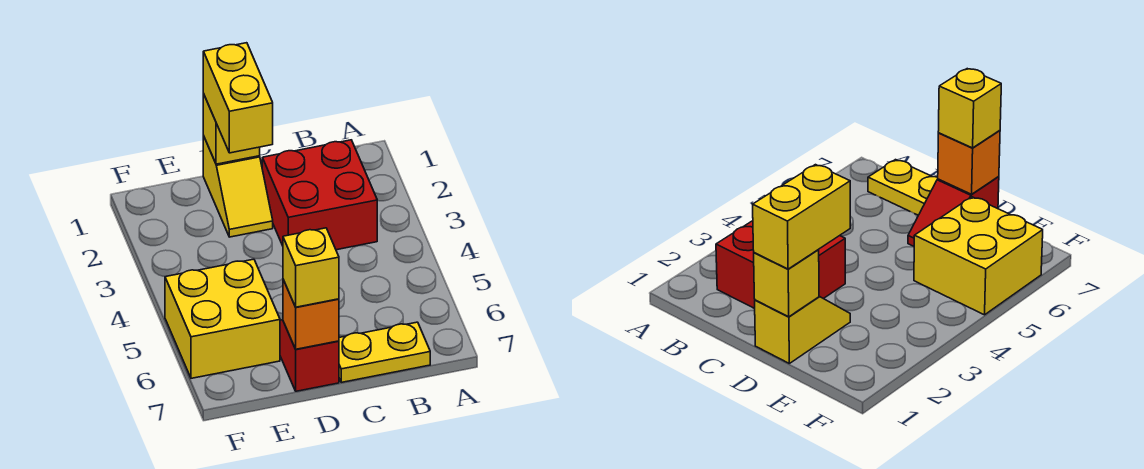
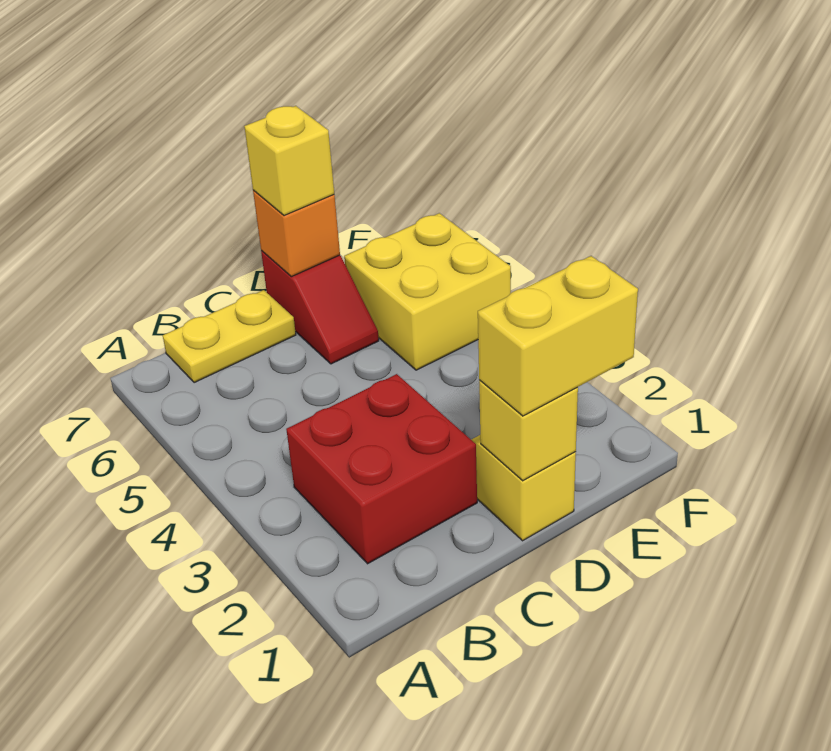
yellow 1x2 brick [203,43,273,153] -> yellow 1x2 brick turned to [478,256,638,416]

